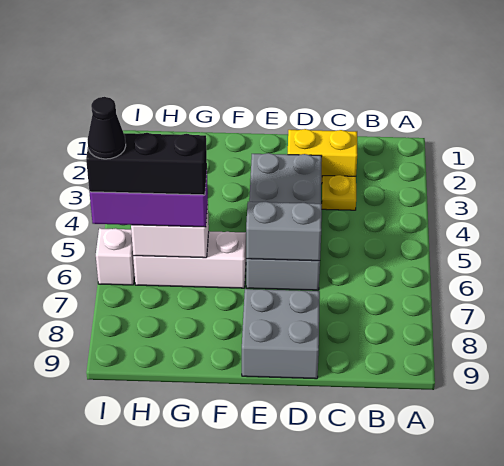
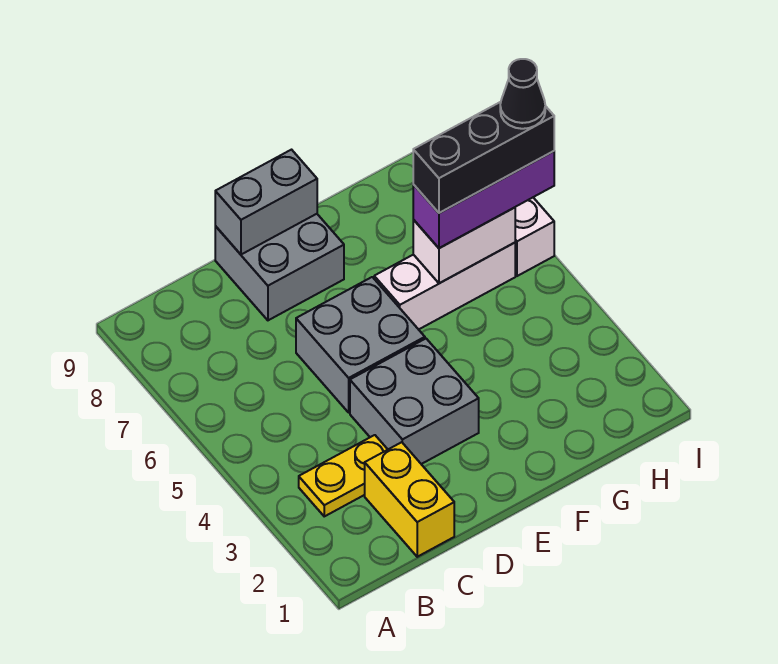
yellow 1x2 brick [288,129,357,184] -> yellow 1x2 brick turned to [365,442,454,557]
yellow 1x1 plate [322,175,356,210] -> yellow 1x2 plate [299,435,388,516]
grey 1x2 brick [246,202,322,261] -> grey 1x2 brick moved to [215,150,317,255]

